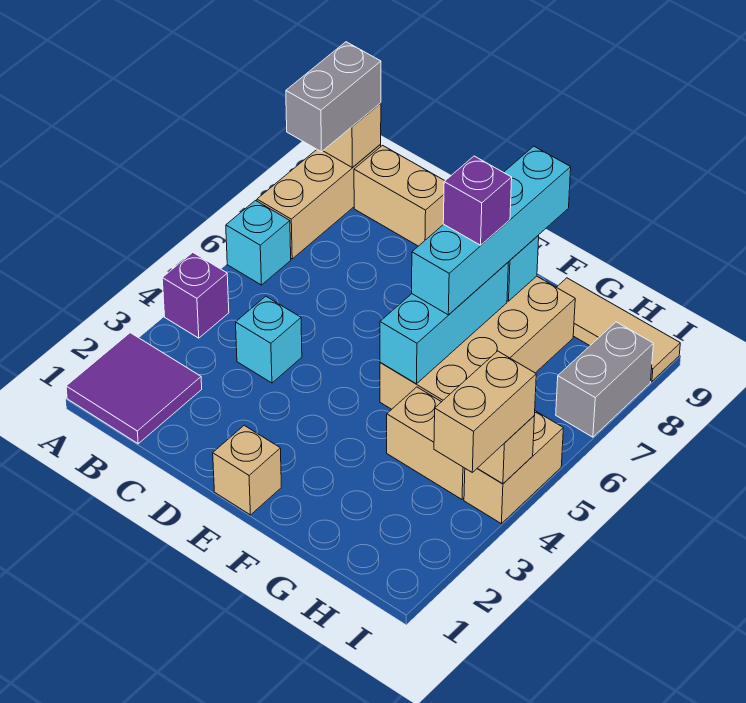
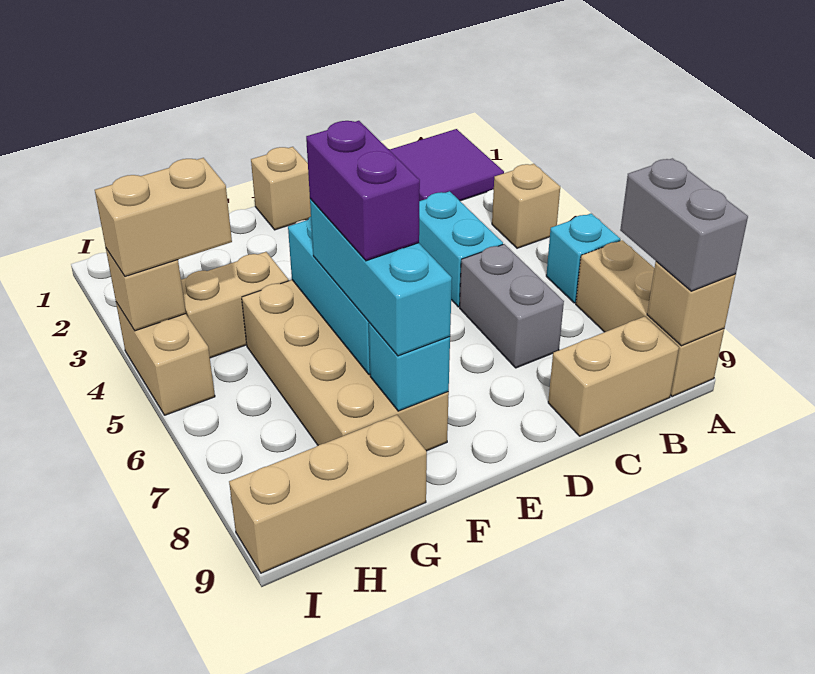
purple 1x1 brick [162,253,229,338] -> tan 1x1 brick [492,164,560,248]
cyan 1x1 brick [236,296,302,383] -> cyan 1x2 brick [419,191,503,307]
cyan 1x4 brick [412,146,571,315] -> cyan 1x3 brick [310,199,452,356]
purple 1x1 brick [443,156,512,245] -> purple 1x2 brick [306,121,420,261]
tan 1x3 tile [556,278,680,381] -> tan 1x3 brick [229,415,427,573]
tan 1x2 brick [434,351,536,472] -> tan 1x2 brick turned to [95,158,232,276]
grey 1x2 brick [556,322,653,437] -> grey 1x2 brick moved to [460,244,564,368]

